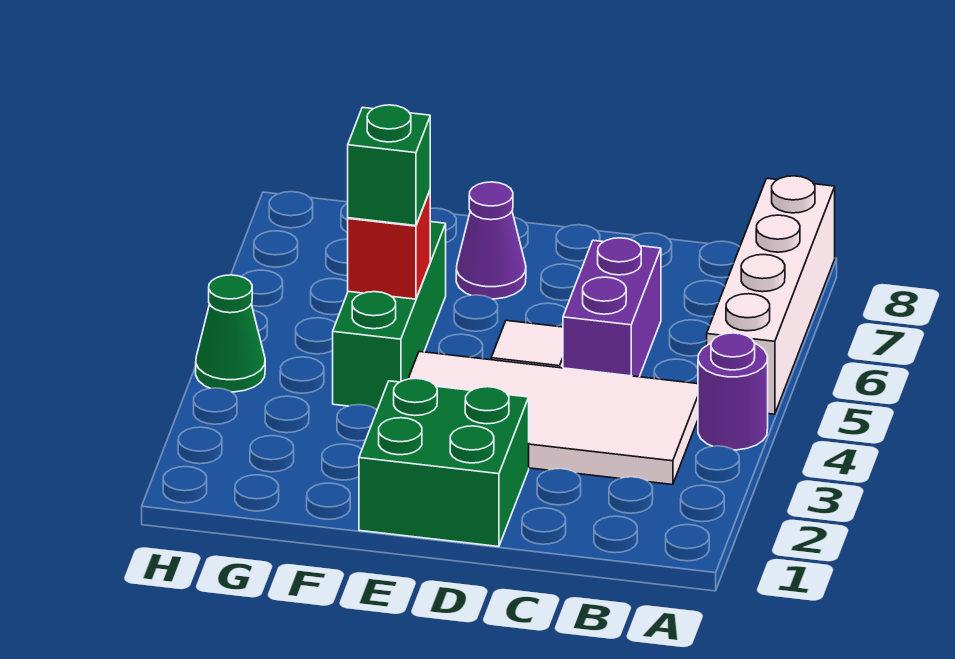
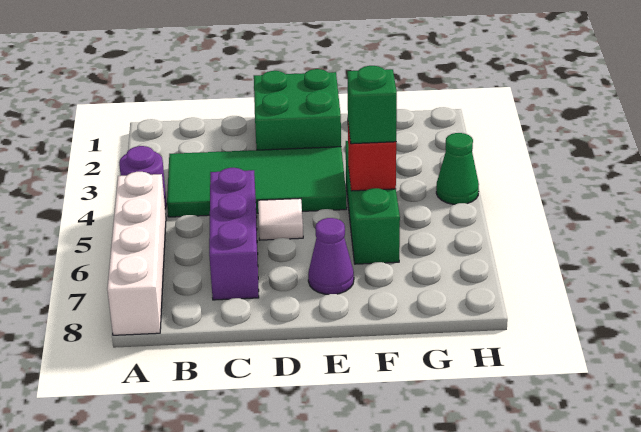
white 2x4 tile [408,351,698,485] -> green 2x4 tile [167,147,347,217]
purple 1x2 brick [563,238,661,377] -> purple 1x3 brick [209,168,259,300]

